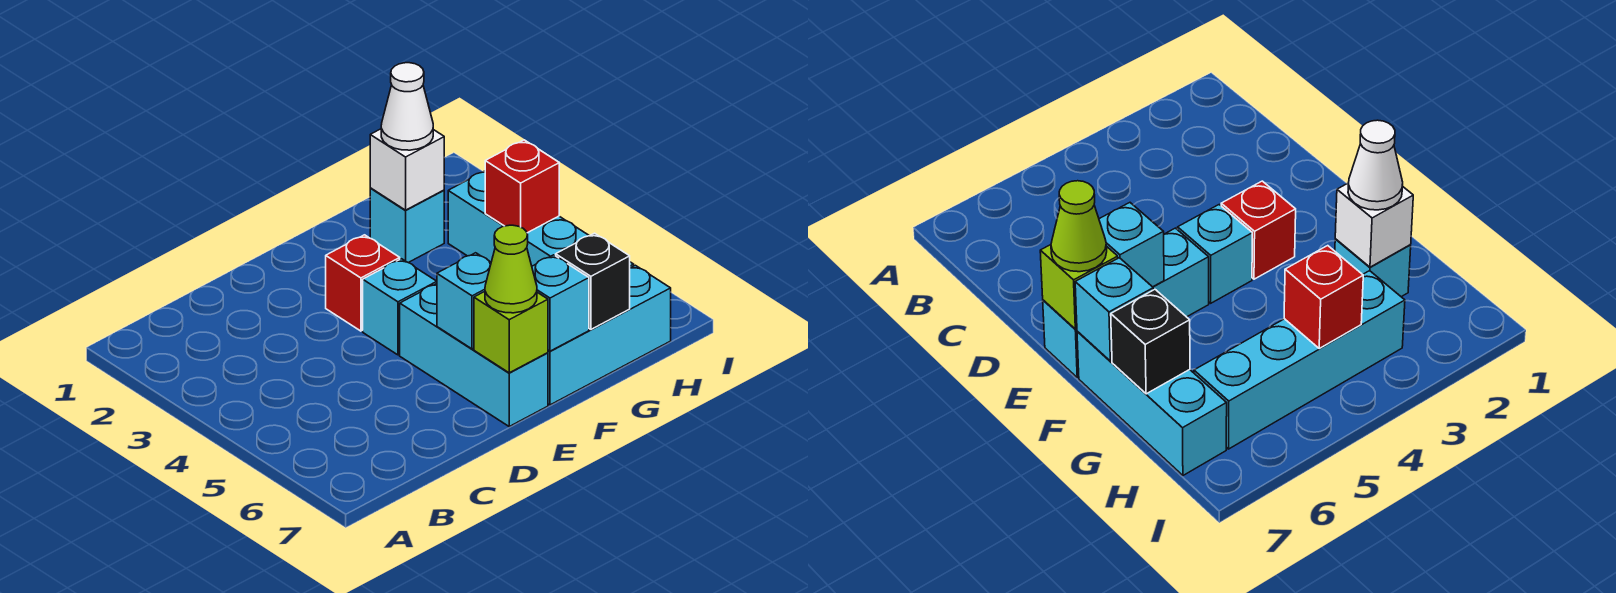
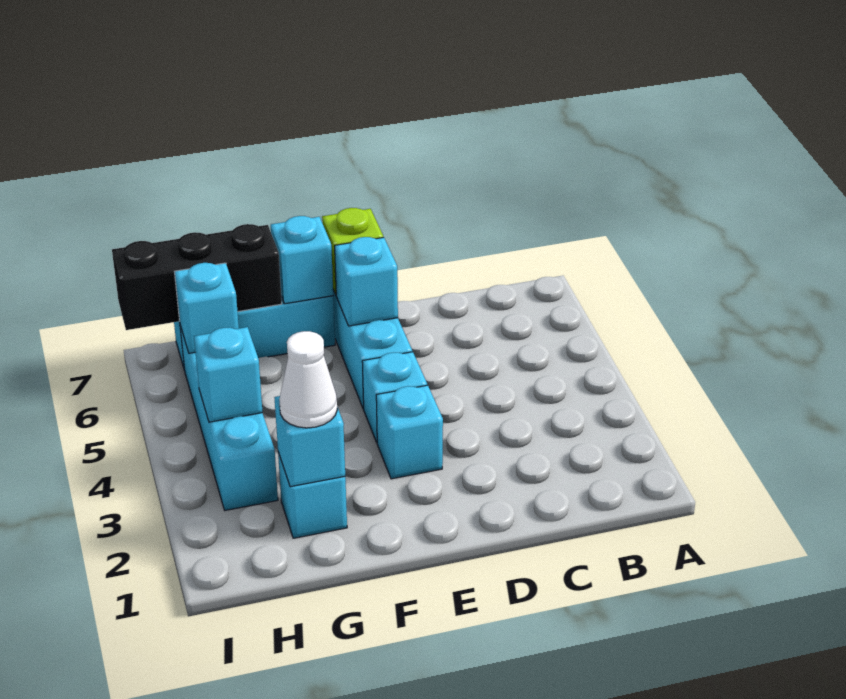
red 1x1 brick [326,235,400,331] -> cyan 1x1 brick [376,385,443,479]
lime 1x1 cone [485,225,537,313] -> none
white 1x1 brick [370,129,445,210] -> cyan 1x1 brick [275,396,345,487]
black 1x1 brick [556,233,630,329] -> black 1x3 brick [112,224,282,330]
red 1x1 brick [485,140,559,233] -> cyan 1x1 brick [194,327,263,422]
none -> cyan 1x1 brick [175,263,239,353]

